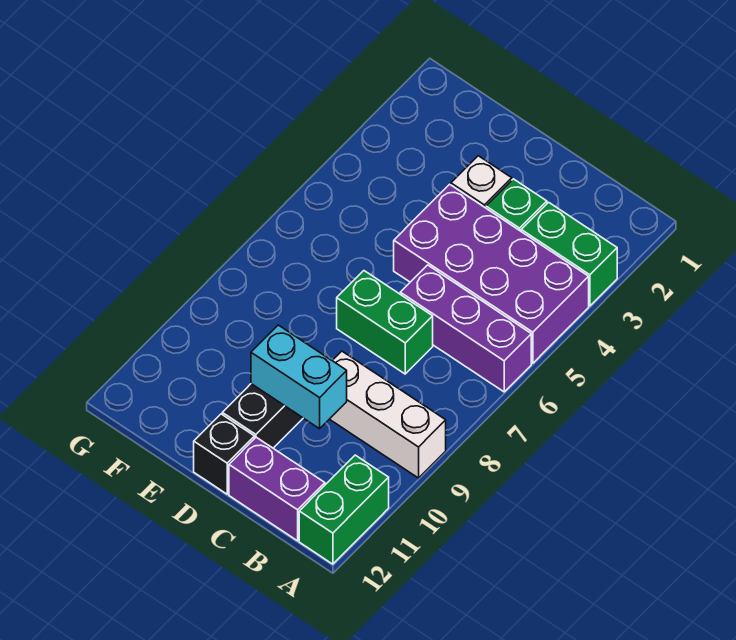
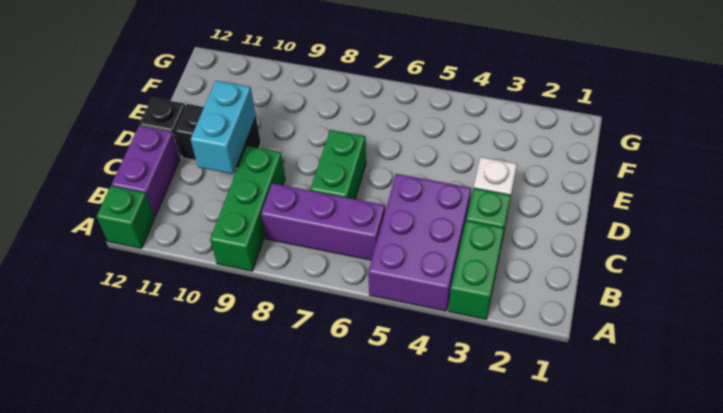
purple 2x4 brick [394,184,589,363] -> purple 2x3 brick [368,174,471,311]
purple 1x3 brick [400,265,531,392] -> purple 1x3 brick turned to [261,183,385,260]
white 1x3 brick [330,351,446,478] -> green 1x3 brick [210,146,285,271]
green 1x2 brick [299,455,389,564] -> green 1x1 brick [96,186,155,248]

